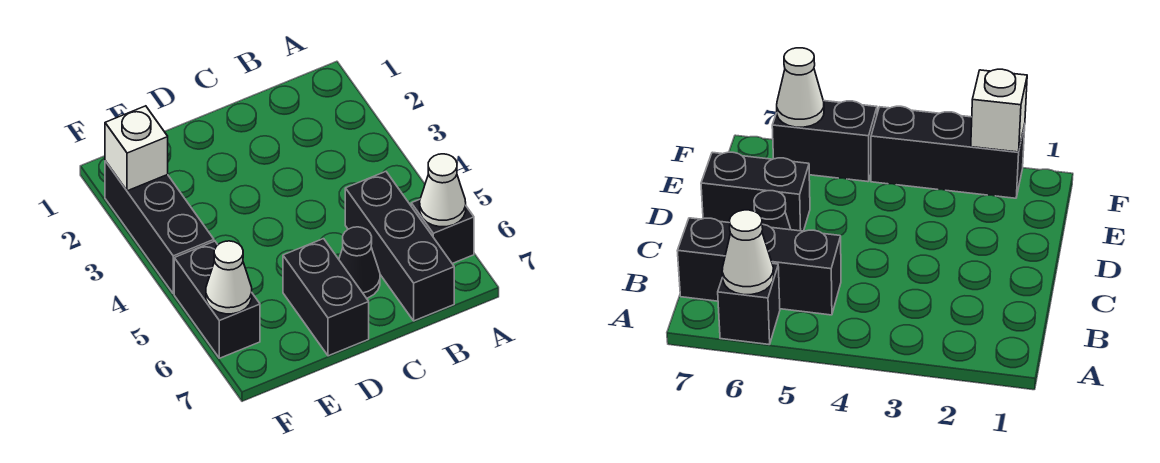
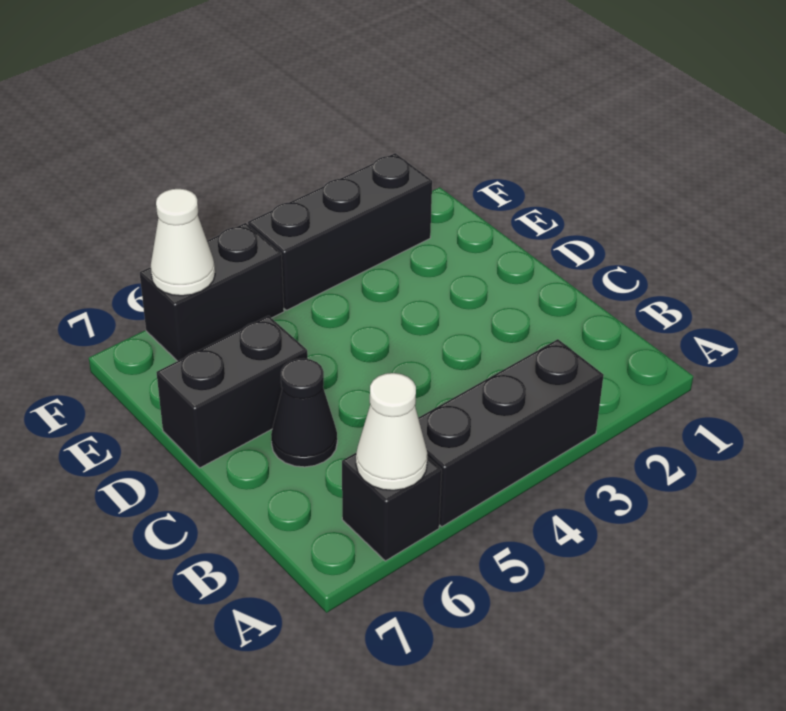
black 1x3 brick [345,172,454,321] -> black 1x3 brick moved to [418,339,604,527]
white 1x1 brick [105,106,168,191] -> none

